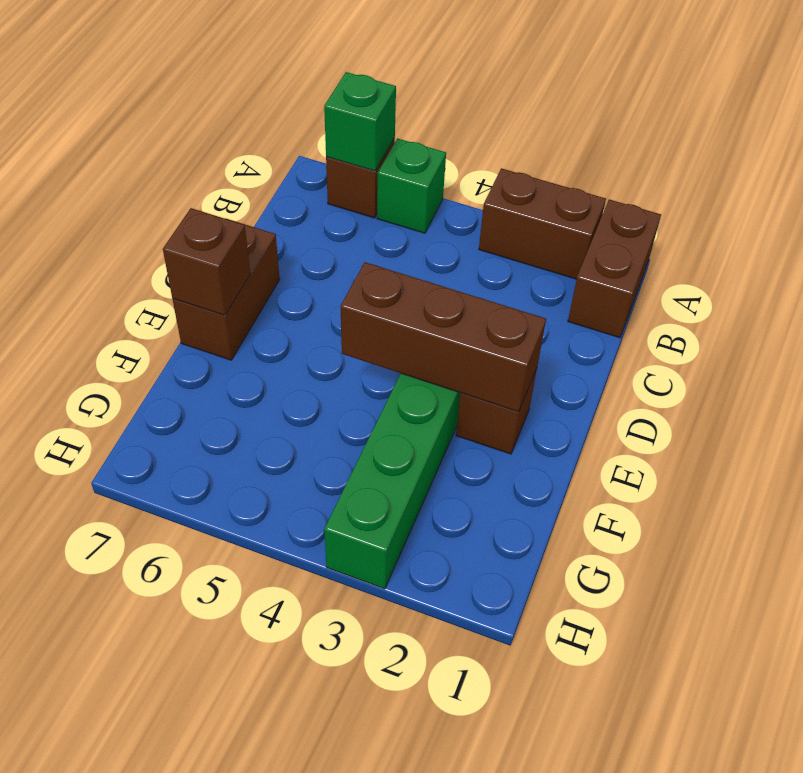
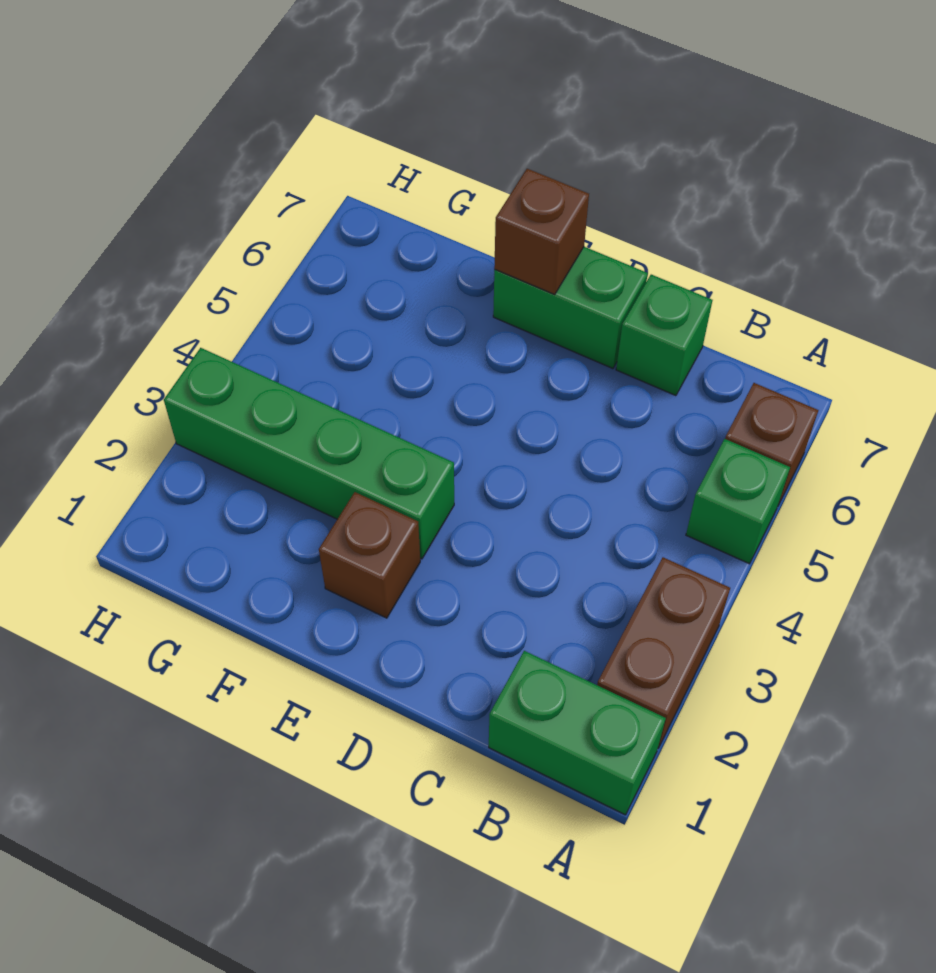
brown 1x2 brick [568,199,661,338] -> green 1x2 brick [489,651,666,815]
green 1x1 brick [324,72,396,171] -> green 1x1 brick moved to [616,275,712,396]
brown 1x2 brick [173,218,280,360] -> green 1x2 brick [493,247,648,369]
brown 1x3 brick [341,262,546,412] -> none

